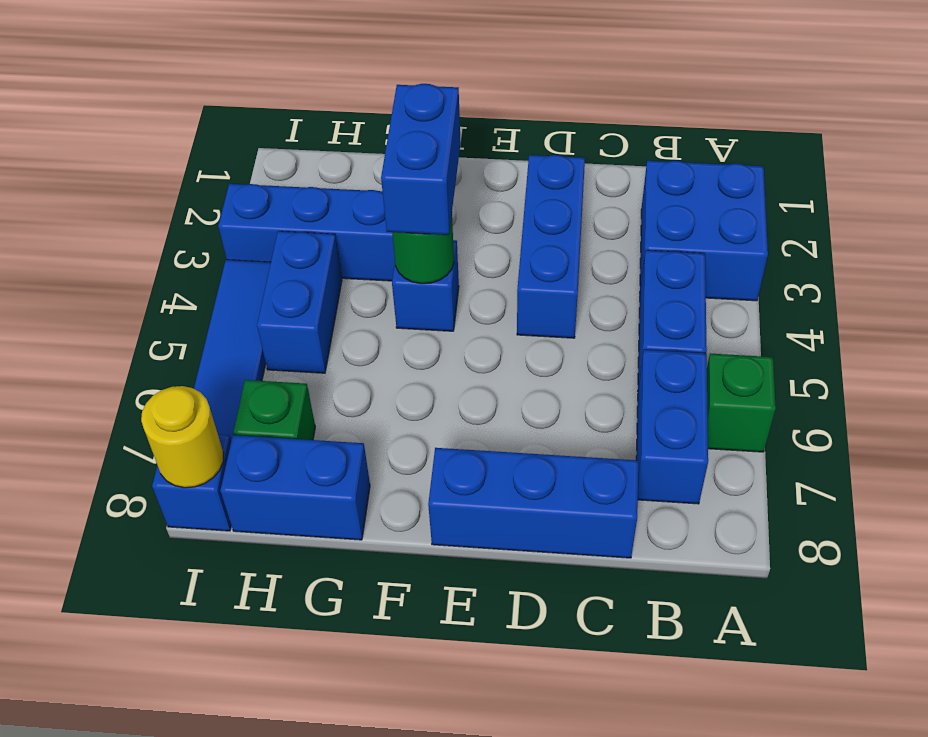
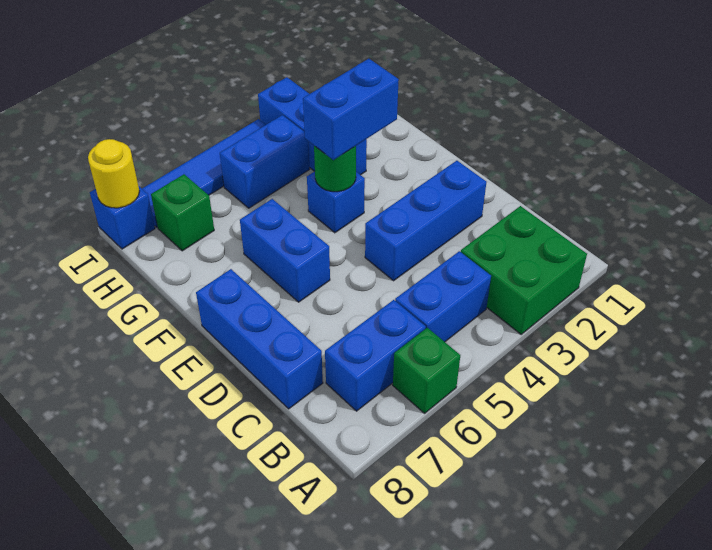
blue 2x2 brick [640,161,768,301] -> green 2x2 brick [461,206,587,334]
blue 1x2 brick [220,435,370,540] -> blue 1x2 brick moved to [240,199,330,302]

